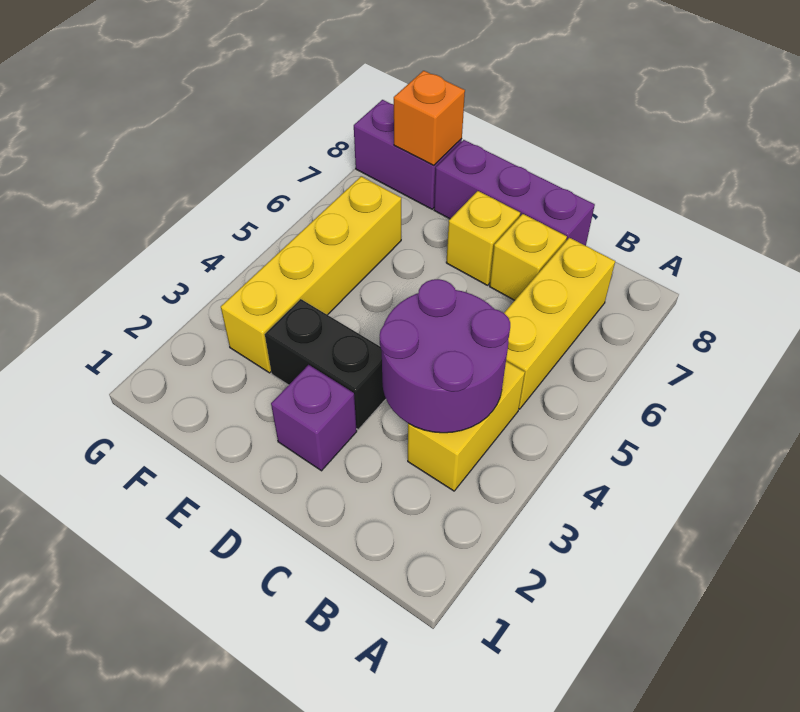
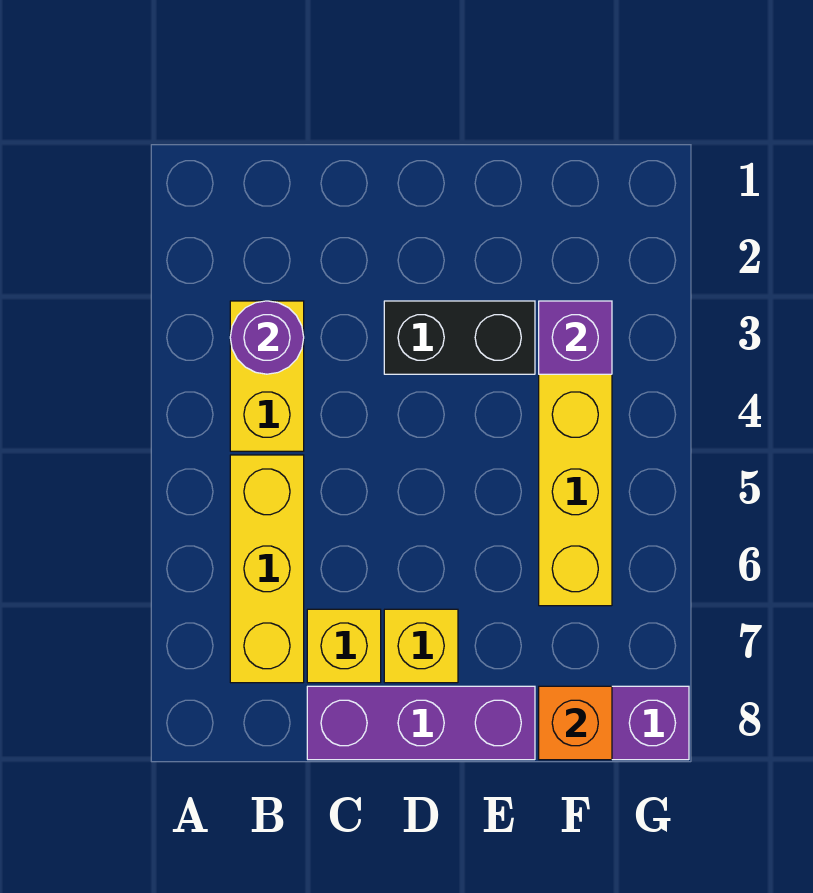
purple 2x2 round brick [380,279,510,433] -> purple 1x1 round brick [230,301,304,374]
purple 1x1 brick [271,365,357,471] -> purple 1x1 brick moved to [539,301,612,374]

